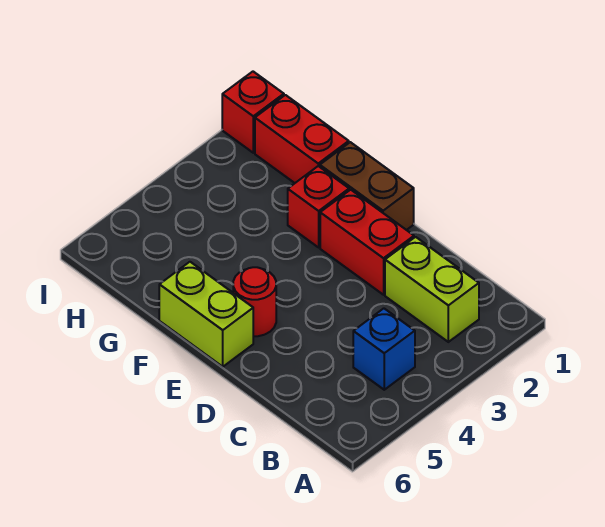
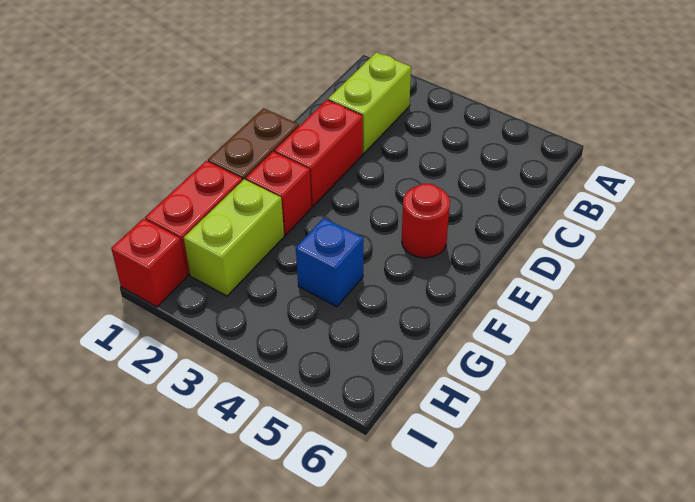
blue 1x1 brick [353,308,415,390] -> blue 1x1 brick moved to [296,218,363,307]
lime 1x2 brick [159,262,253,367] -> lime 1x2 brick moved to [184,179,284,296]

